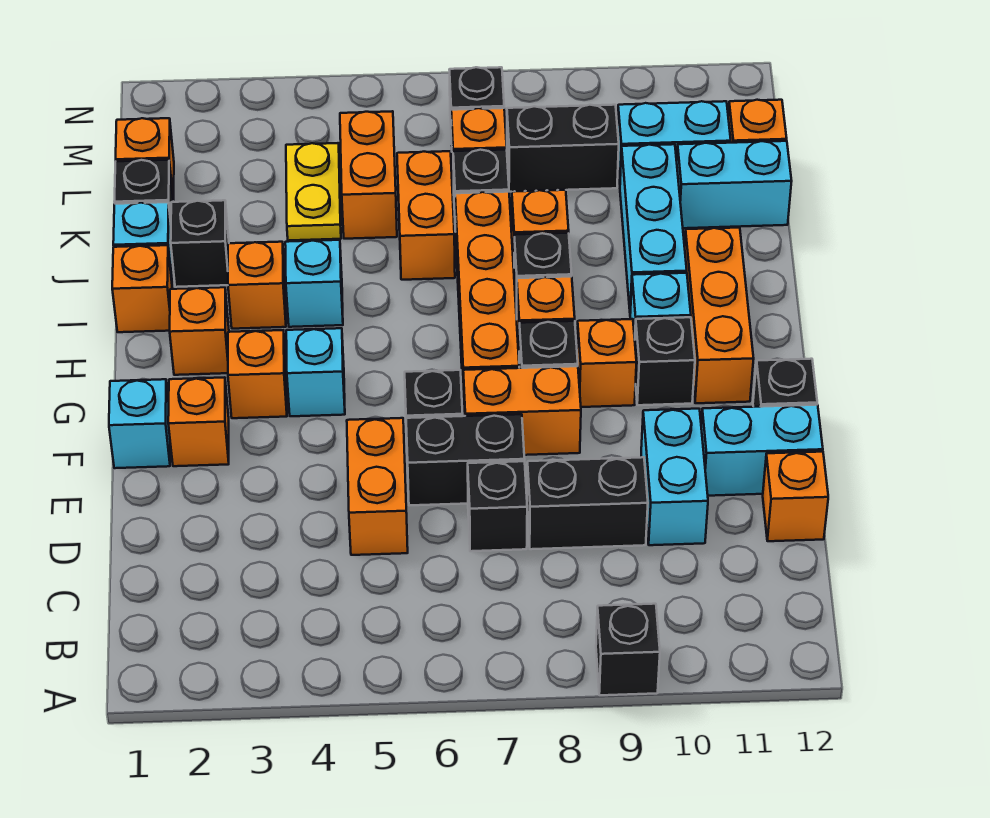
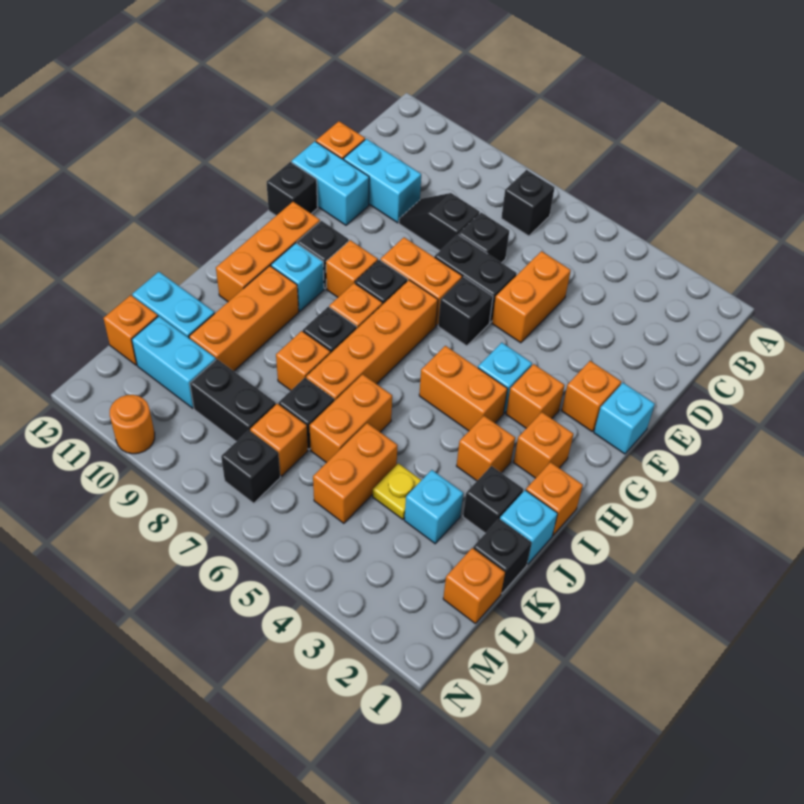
black 1x1 brick [596,604,660,695] -> black 1x1 brick moved to [501,170,554,236]
black 1x2 brick [527,457,648,549] -> black 1x2 slope [399,193,480,251]
cyan 1x2 brick [641,409,708,545] -> cyan 1x2 brick turned to [344,139,421,223]
none -> orange 1x2 brick [419,346,507,431]
cyan 1x1 brick [285,240,343,327] -> cyan 1x1 brick moved to [404,470,463,544]
cyan 1x3 brick [620,144,687,313] -> orange 1x3 brick [189,266,299,371]
yellow 1x2 plate [286,143,341,241] -> yellow 1x1 plate [373,463,421,519]
none -> orange 1x1 round brick [110,395,155,454]

